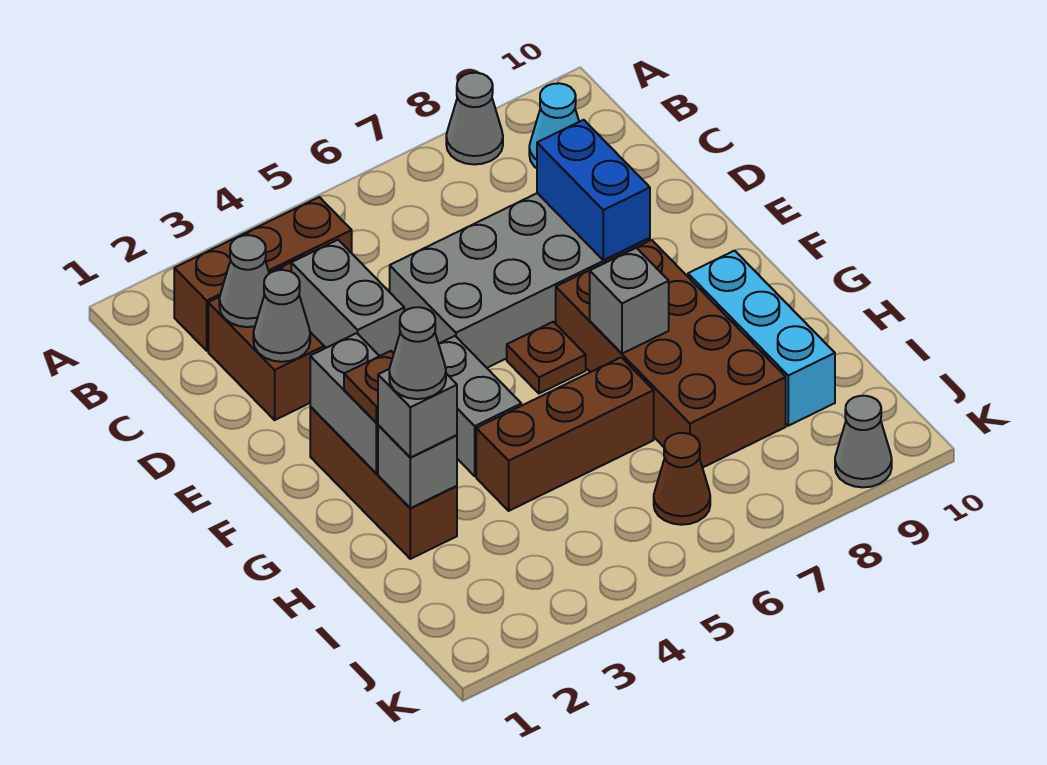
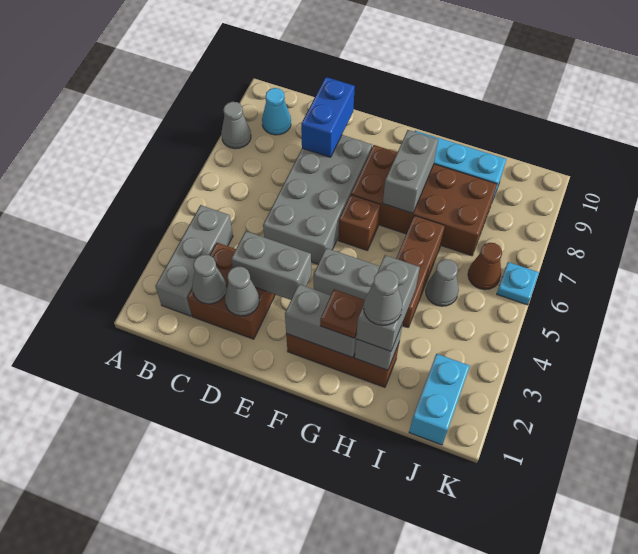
brown 1x3 brick [174,197,352,351] -> grey 1x3 brick [155,205,233,316]
blue 1x2 brick [537,120,650,260] -> blue 1x2 brick turned to [301,77,355,157]
brown 1x1 plate [507,322,586,394] -> brown 1x1 brick [338,195,381,251]
grey 1x1 brick [590,248,669,354] -> grey 1x2 brick [383,130,438,213]
grey 1x1 brick [378,369,457,457] -> grey 1x2 brick [356,255,420,351]
none -> cyan 1x2 brick [409,354,470,445]
none -> cyan 1x1 plate [497,262,539,305]
grey 1x1 cone [835,396,892,487] -> grey 1x1 cone moved to [426,259,459,306]

